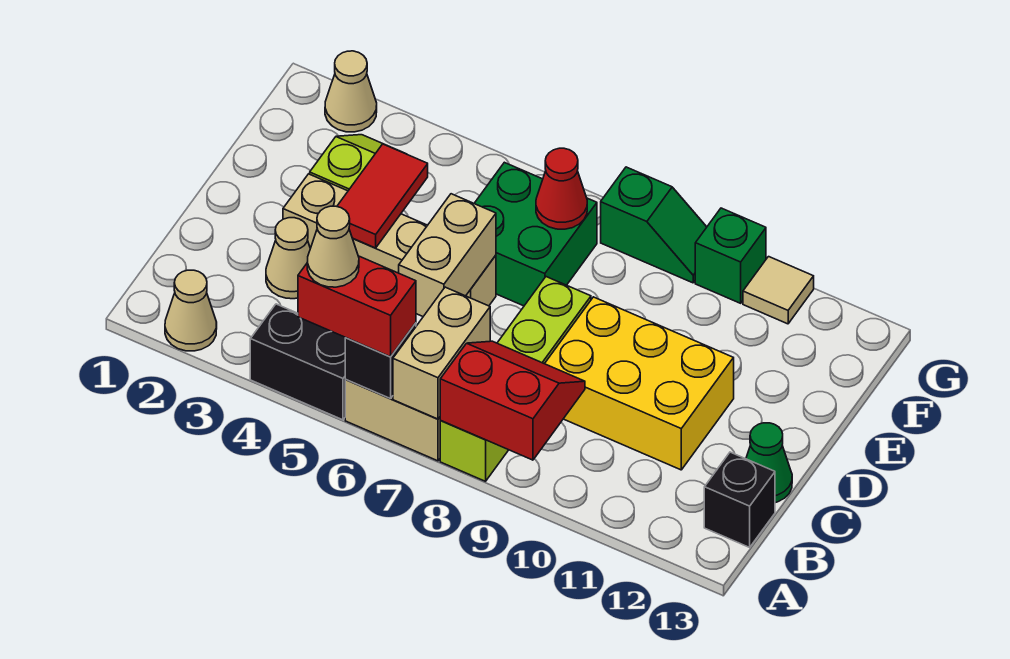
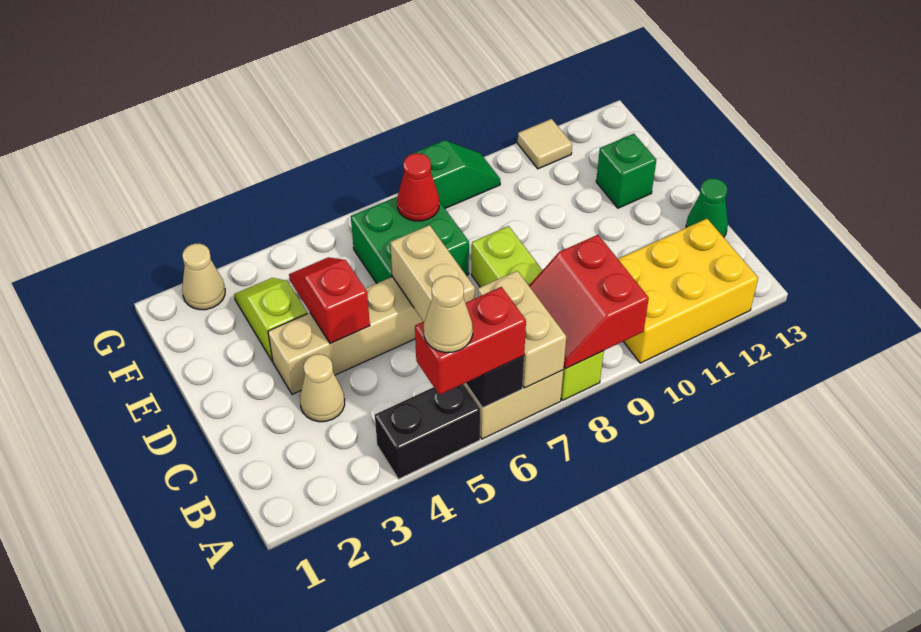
tan 1x1 cone [165,270,217,351] -> none
red 2x2 slope [440,341,585,460] -> red 2x2 slope turned to [529,235,649,369]
black 1x1 brick [704,452,775,547] -> none
yellow 2x3 brick [545,297,734,470] -> yellow 2x3 brick moved to [618,219,758,363]
red 1x2 tile [337,144,428,248] -> red 1x2 slope [289,257,370,343]
green 1x1 brick [695,208,766,303] -> green 1x1 brick moved to [596,134,656,208]

